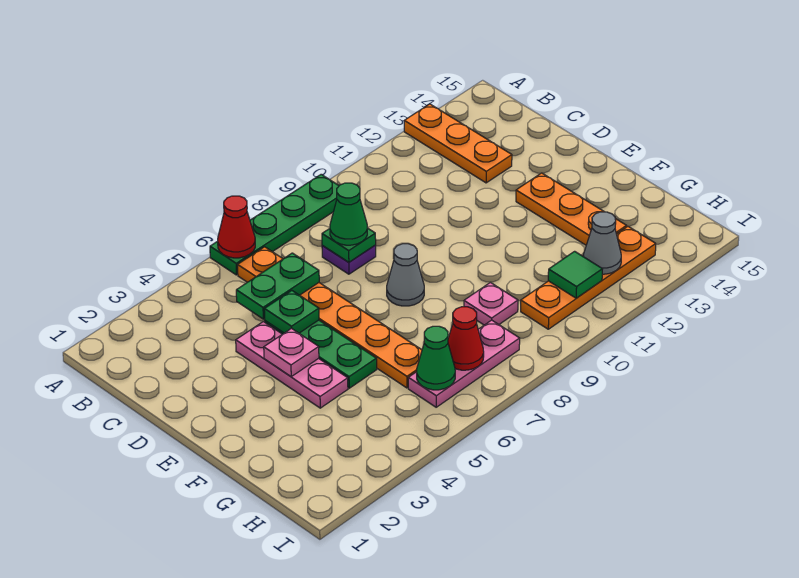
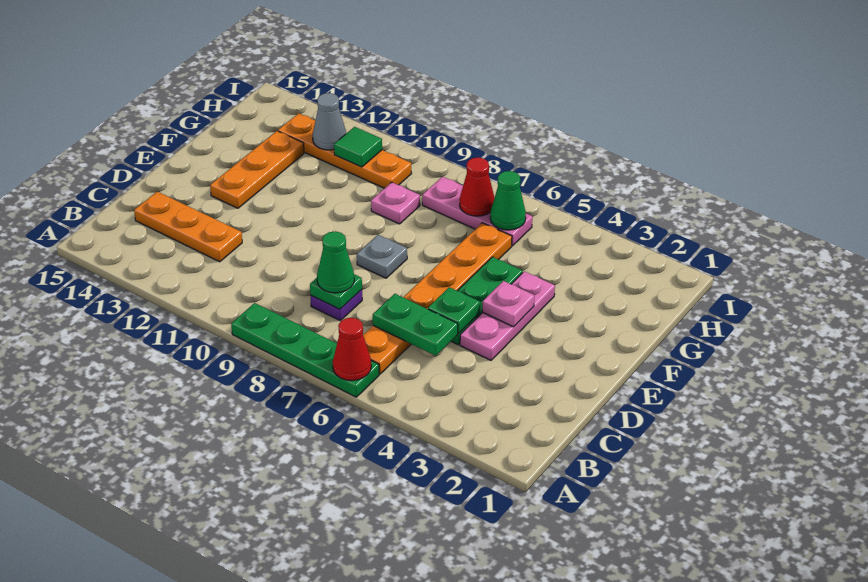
orange 1x3 plate [404,104,512,183] -> orange 1x3 plate turned to [134,192,242,262]
grey 1x1 cone [387,244,424,306] -> grey 1x1 plate [357,235,407,278]

